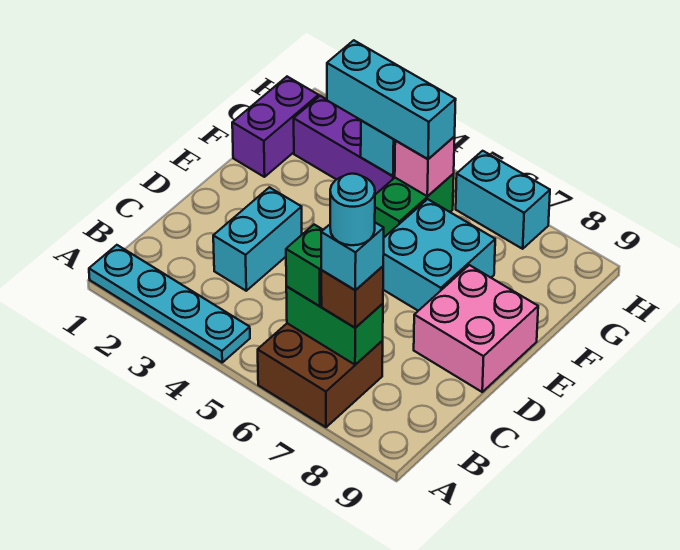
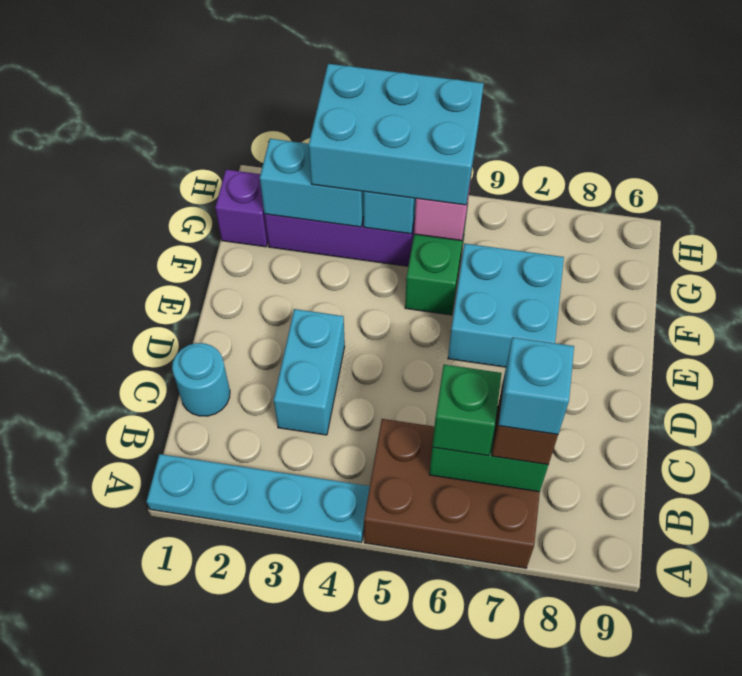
brown 2x2 brick [258,323,383,427] -> brown 2x3 brick [364,419,540,568]
cyan 1x1 round brick [330,174,375,245] -> cyan 1x1 round brick moved to [172,343,230,416]
pink 2x2 brick [414,265,538,392] -> none
purple 1x2 brick [232,77,319,177] -> purple 1x1 brick [215,170,268,247]
cyan 1x3 brick [327,40,456,159] -> cyan 2x3 brick [309,64,484,205]
cyan 1x2 brick [456,151,550,249] -> cyan 1x2 brick moved to [260,139,364,227]

